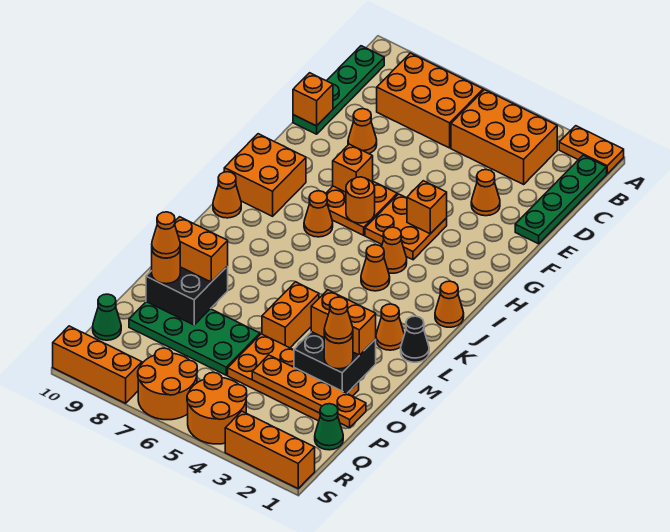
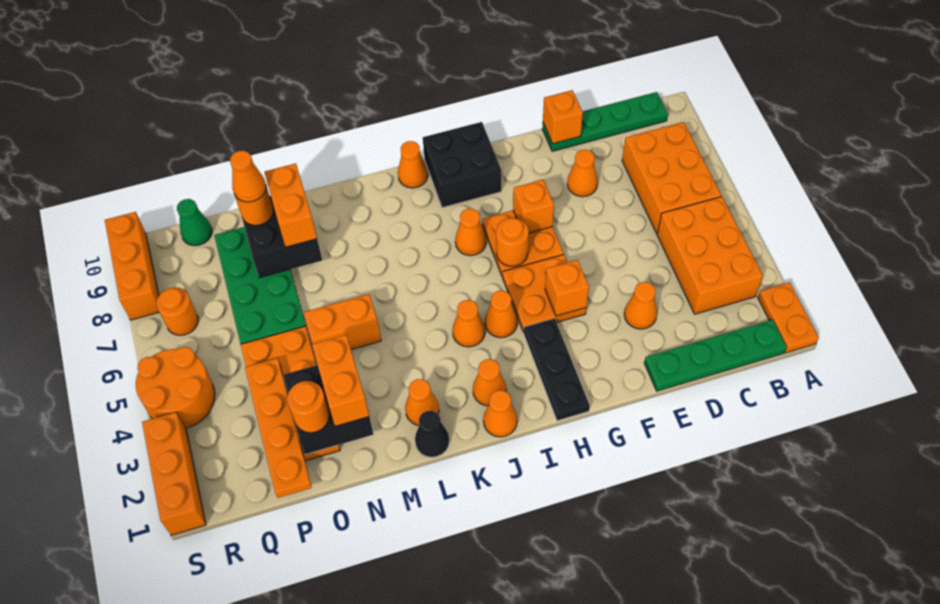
none -> black 1x3 plate [524,318,590,421]
orange 2x2 brick [224,134,306,216] -> black 2x2 brick [423,122,501,208]
orange 1x1 cone [324,297,353,343] -> orange 1x1 cone moved to [473,359,506,406]
green 1x1 cone [315,404,343,450] -> none
orange 2x2 round brick [138,348,197,420] -> orange 1x1 round brick [157,287,198,335]

